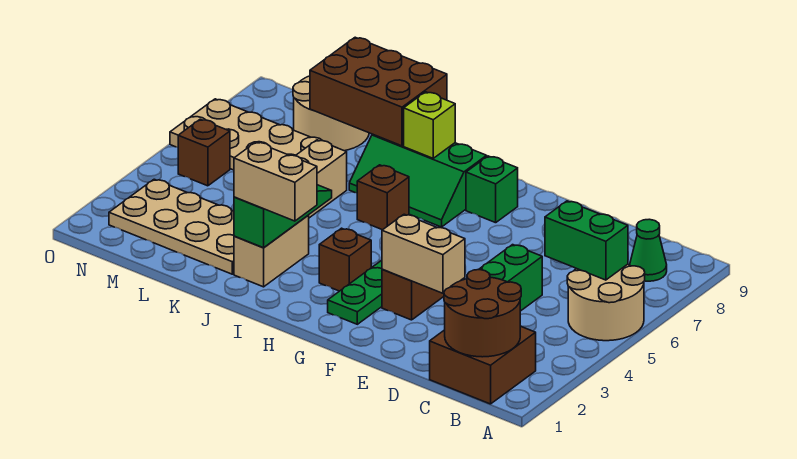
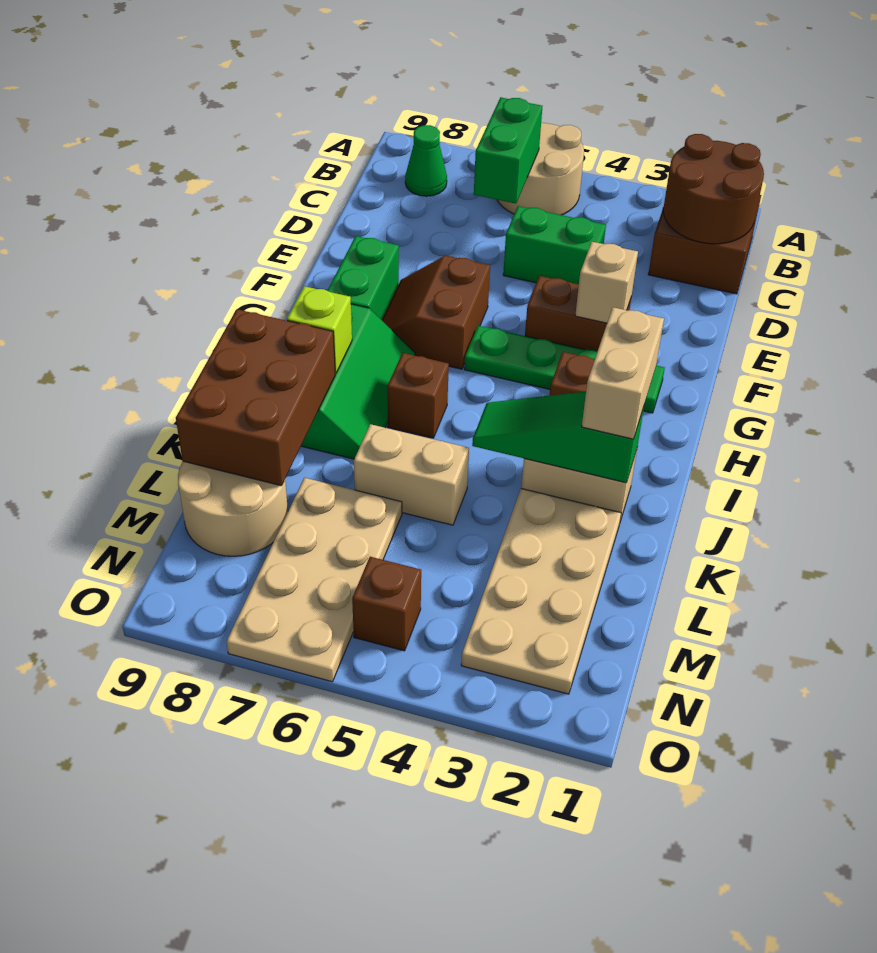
tan 1x2 brick [382,214,465,293] -> tan 1x1 brick [575,242,638,323]
none -> brown 2x2 slope [382,255,490,369]
green 1x1 brick [466,156,518,223] -> green 1x2 brick [327,236,399,320]

